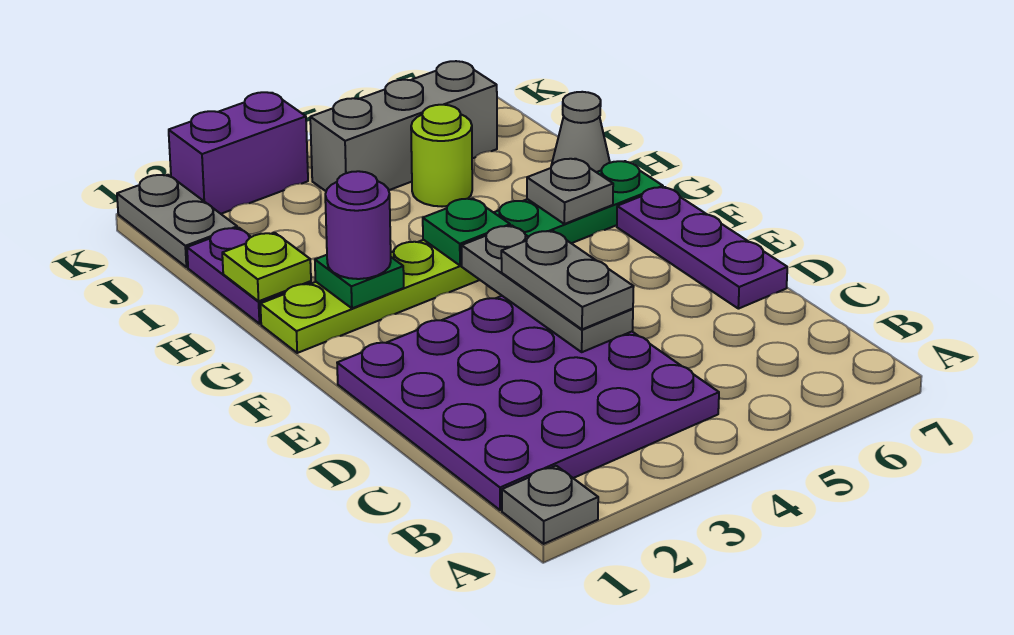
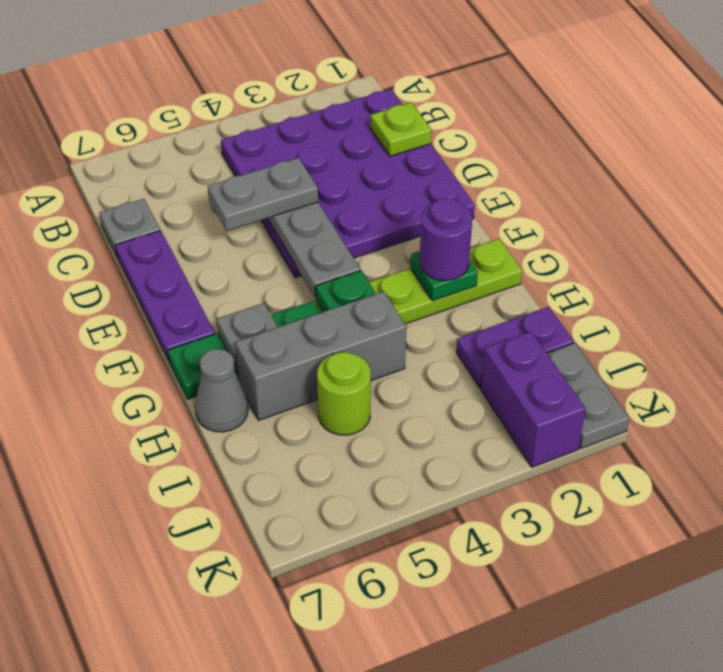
grey 1x1 plate [502,466,598,544] -> grey 1x1 plate moved to [100,199,160,256]
grey 1x2 plate [501,231,634,329] -> grey 1x2 plate turned to [208,158,318,231]
purple 1x2 plate [187,228,311,324] -> purple 1x2 plate turned to [456,307,574,388]
lime 1x1 plate [222,233,311,301] -> lime 1x1 plate moved to [371,102,432,156]
grey 1x3 brick [310,61,497,191] -> grey 1x3 brick moved to [235,291,406,420]
purple 1x2 brick [169,92,308,214] -> purple 1x2 brick turned to [481,332,586,467]

